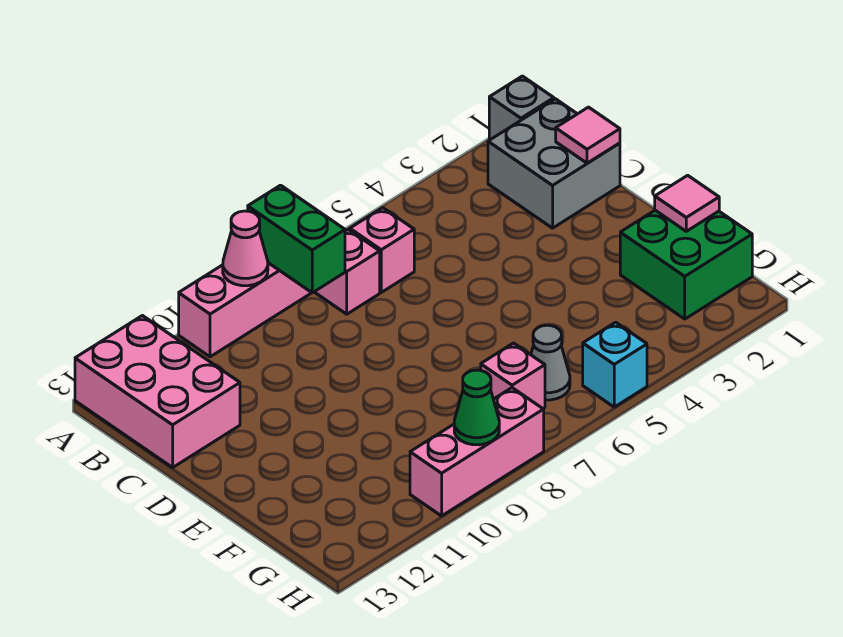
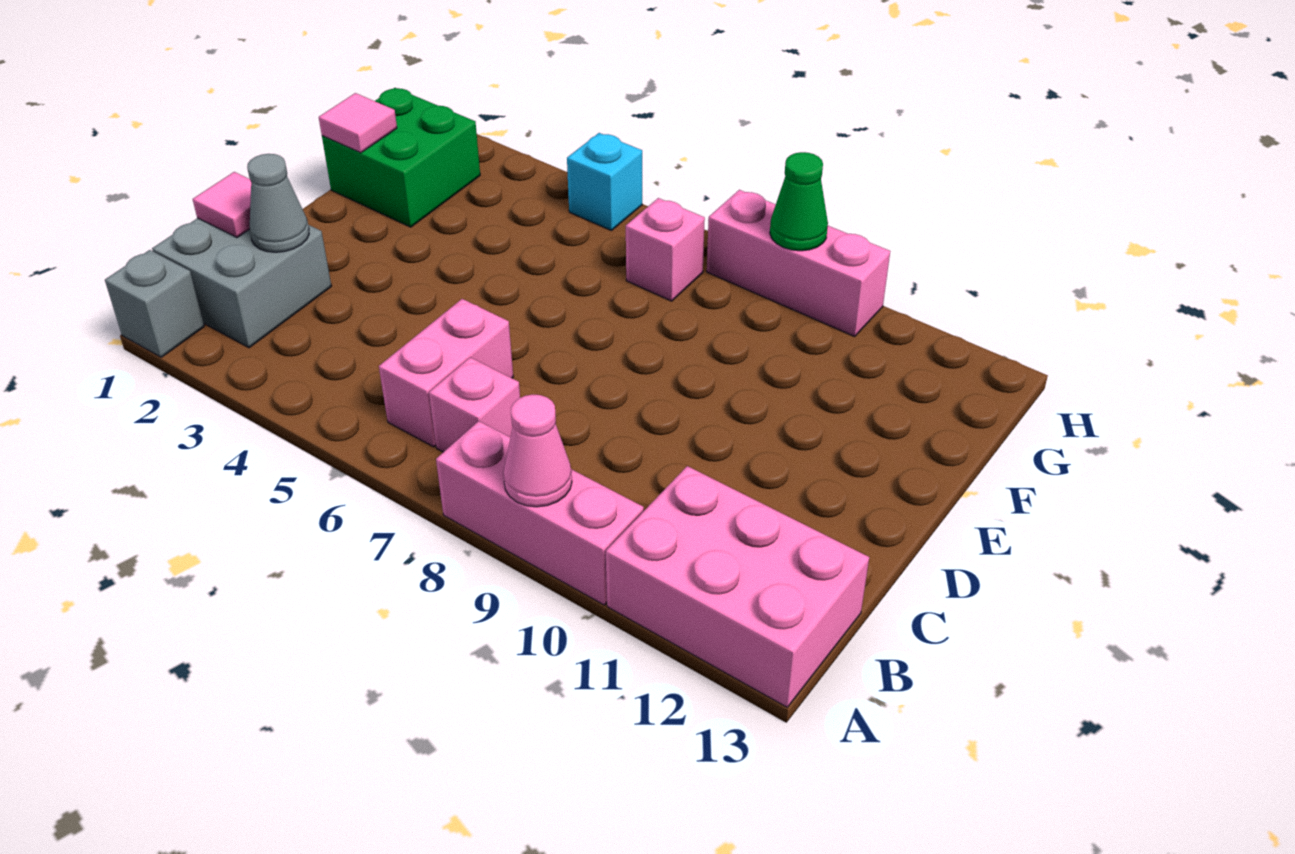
green 1x2 brick [248,185,345,293] -> none
pink 2x3 brick [75,316,240,467] -> pink 2x3 brick turned to [606,466,869,707]
pink 1x1 brick [350,208,414,292] -> pink 1x2 brick [379,299,513,447]
grey 1x1 cone [531,325,570,400] -> grey 1x1 cone moved to [247,154,309,252]

